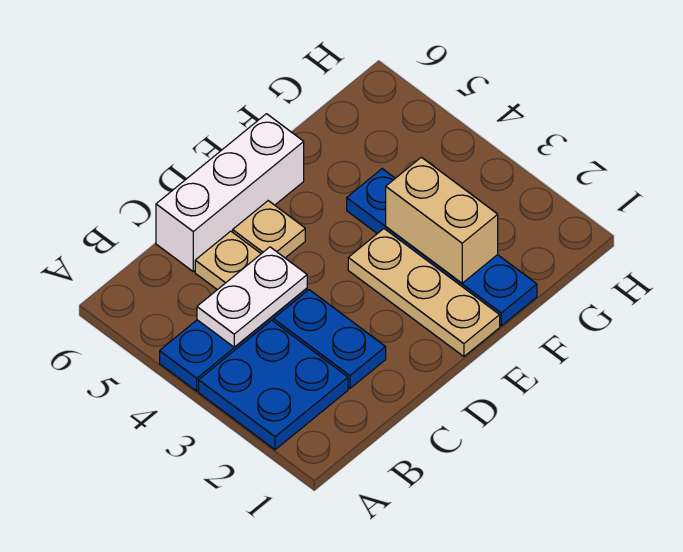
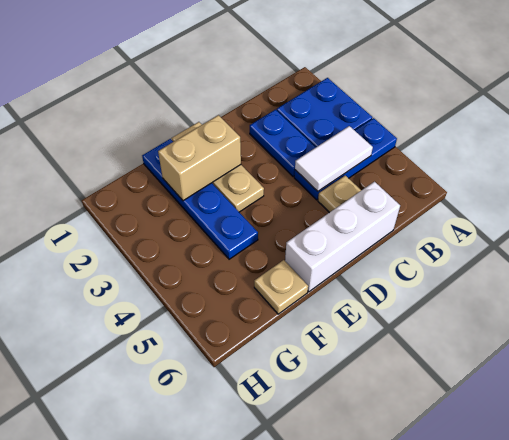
white 1x2 plate [197,247,307,347] -> white 1x2 tile [295,126,373,191]
tan 1x1 plate [233,201,305,258] -> tan 1x1 plate moved to [254,260,308,314]
tan 1x2 brick [386,157,498,283] -> tan 1x2 brick turned to [158,115,241,201]

